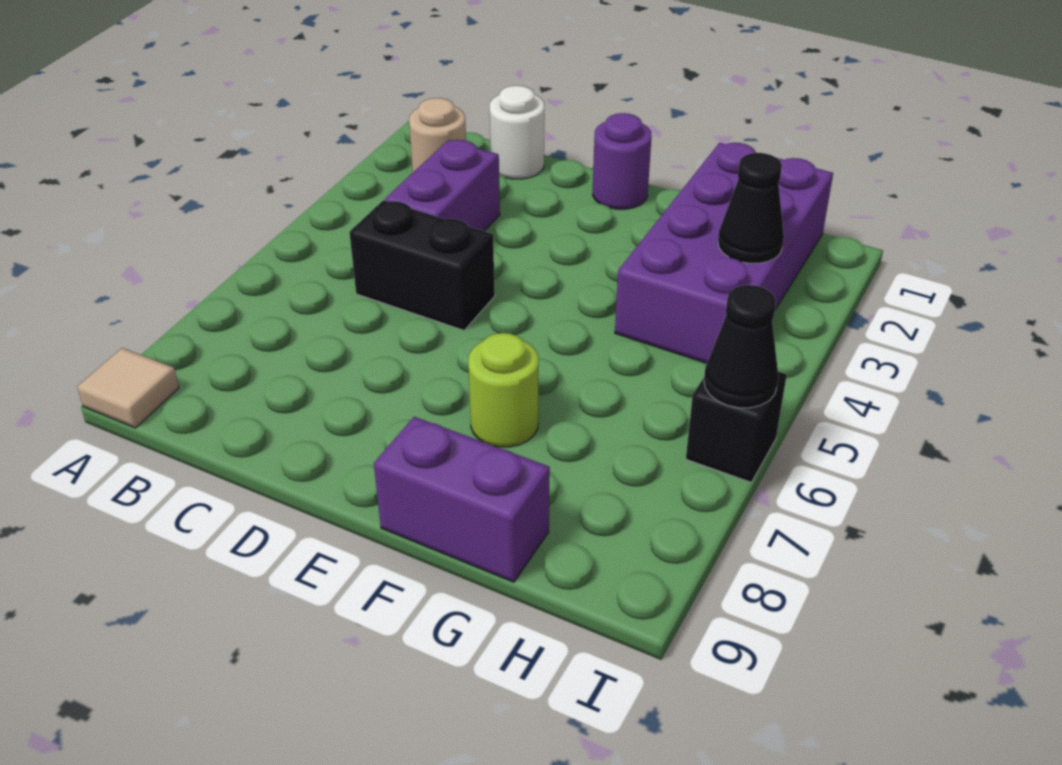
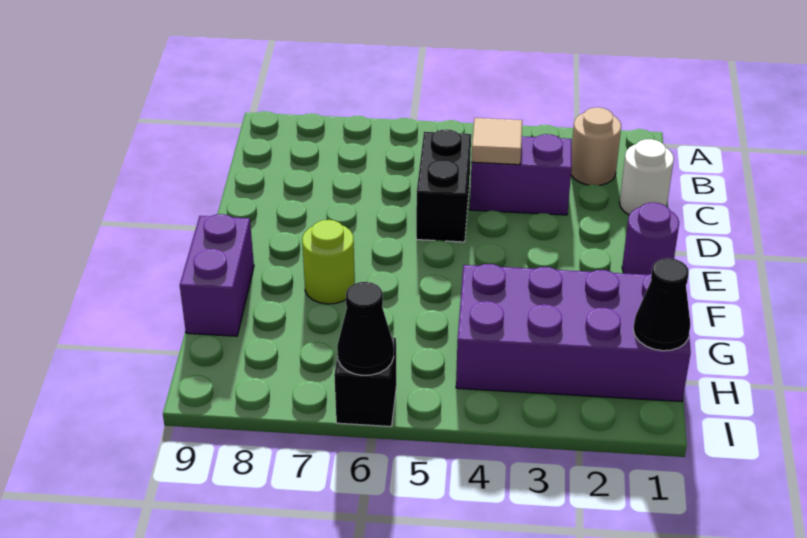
tan 1x1 tile [77,348,179,428] -> tan 1x1 tile moved to [471,118,522,165]
black 1x1 cone [718,153,784,263] -> black 1x1 cone moved to [633,258,691,351]

